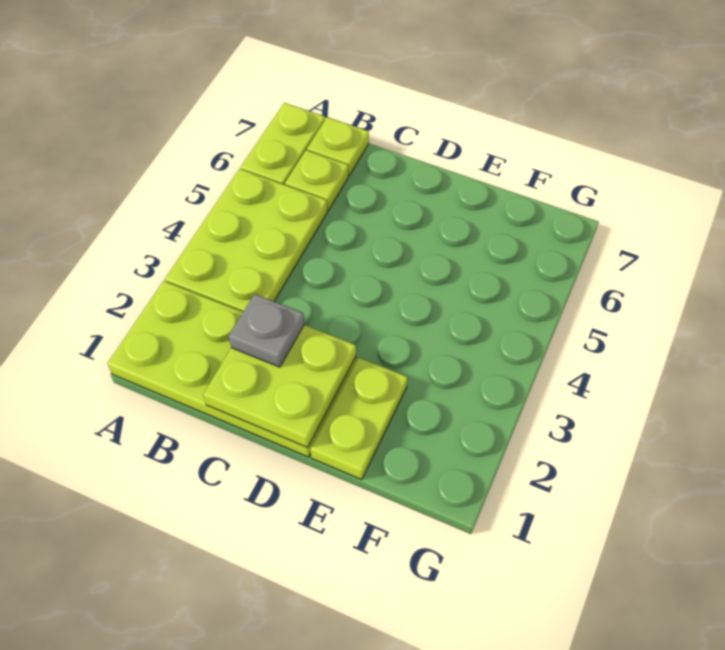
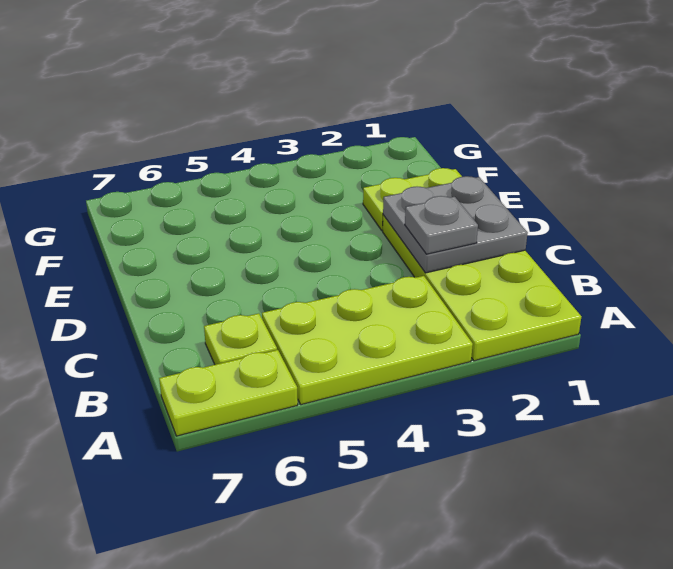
lime 1x1 plate [307,117,369,175] -> none
lime 2x2 plate [203,325,356,447] -> grey 2x2 plate [383,176,528,273]

